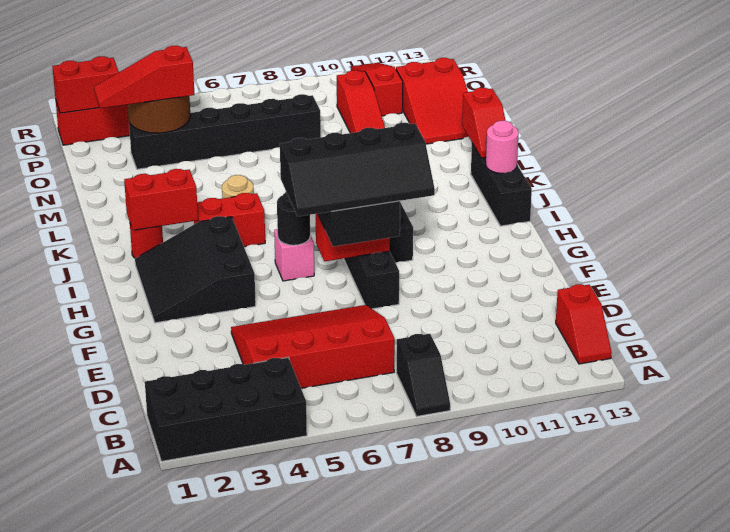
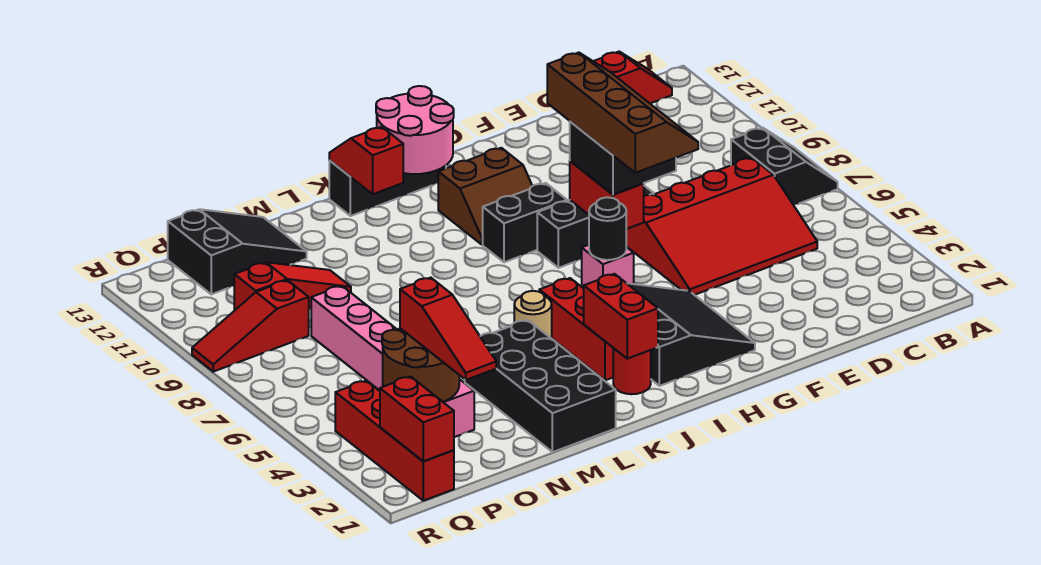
black 2x4 brick [145,358,307,461] -> black 2x4 brick moved to [465,320,616,452]
black 1x2 slope [396,334,450,416] -> black 2x2 slope [731,128,838,205]
red 3x4 slope [231,305,395,388] -> red 3x4 slope turned to [626,158,817,295]
black 2x4 slope [280,123,435,217] -> brown 2x4 slope [547,53,698,173]
black 3x3 slope [135,216,256,323] -> black 3x3 slope turned to [627,283,755,386]
none -> brown 2x2 slope [438,148,532,245]
red 1x2 brick [194,193,265,247] -> red 1x3 brick [539,278,613,380]
pink 1x1 round brick [486,121,519,173] -> pink 2x2 round brick [376,86,454,174]
red 1x2 slope [462,88,505,158] -> red 1x2 slope turned to [329,127,403,194]
red 2x3 slope [396,58,469,144] -> black 2x3 slope [168,209,307,294]
black 1x6 brick [129,94,321,169] -> pink 1x6 brick [311,286,474,437]
red 1x3 slope [351,63,403,116] -> red 1x3 slope moved to [192,280,309,372]

